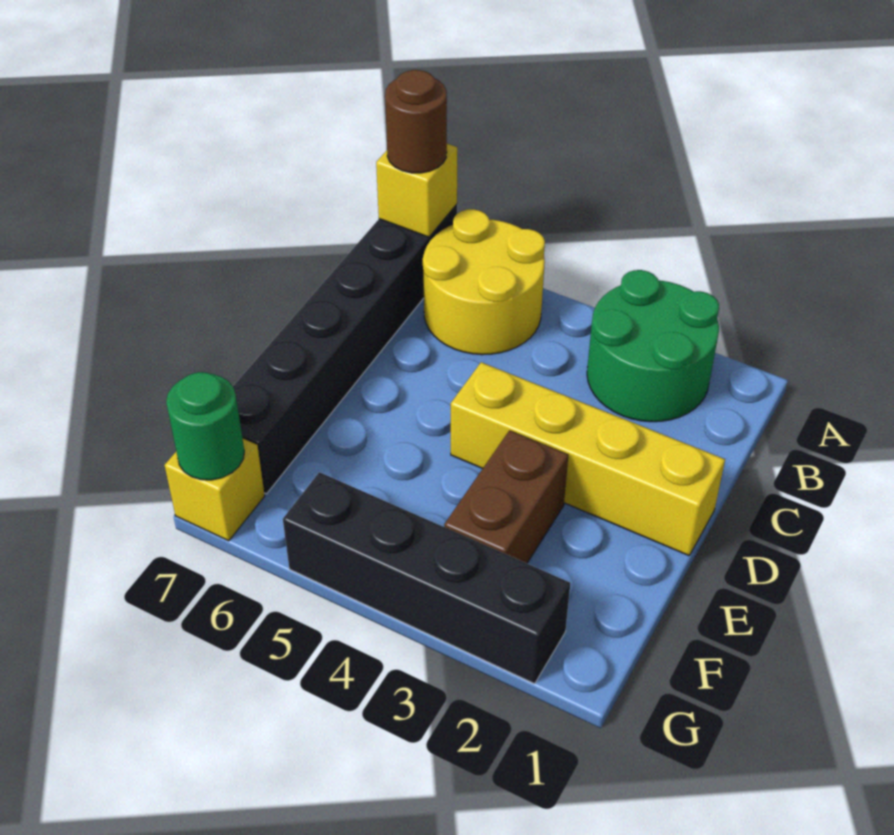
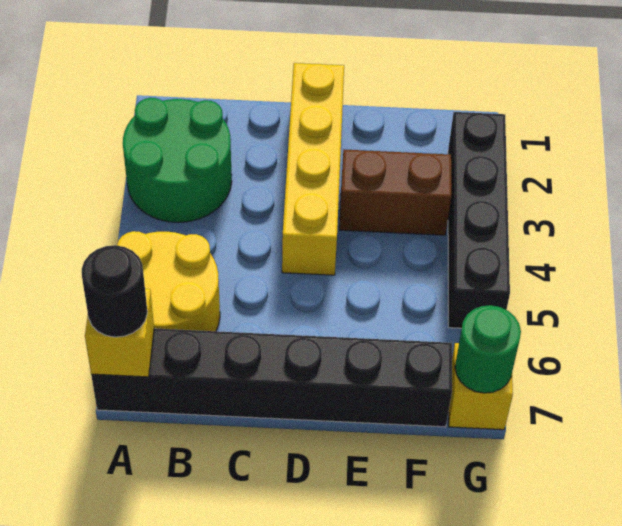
brown 1x1 round brick [385,70,447,173] -> black 1x1 round brick [82,245,147,337]

